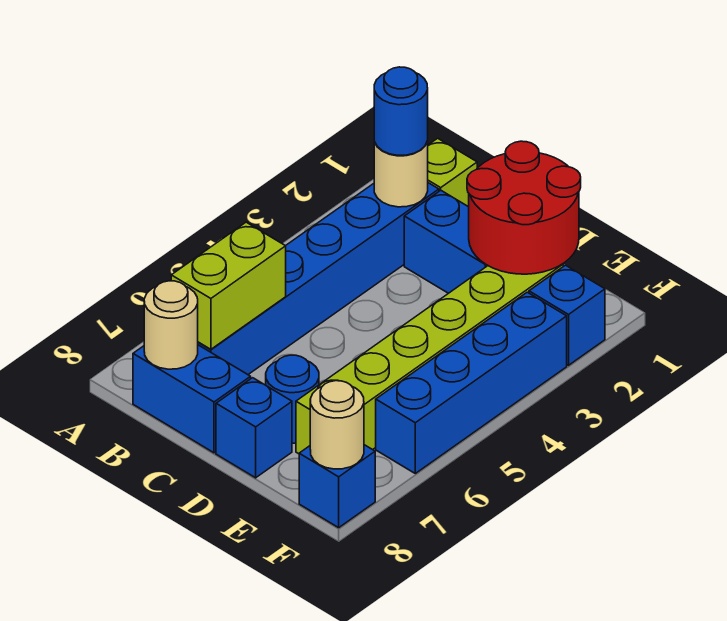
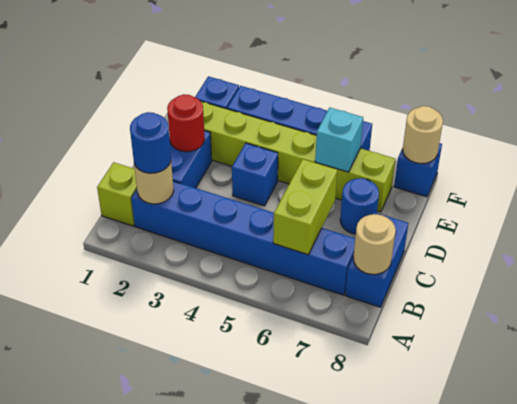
lime 1x2 brick [171,222,286,349] -> lime 1x2 brick turned to [273,159,337,255]
red 2x2 round brick [467,141,581,274] -> red 1x1 round brick [167,94,205,152]
blue 1x1 brick [216,378,292,478] -> blue 1x1 brick moved to [232,143,278,206]
none -> cyan 1x1 brick [315,108,363,172]

